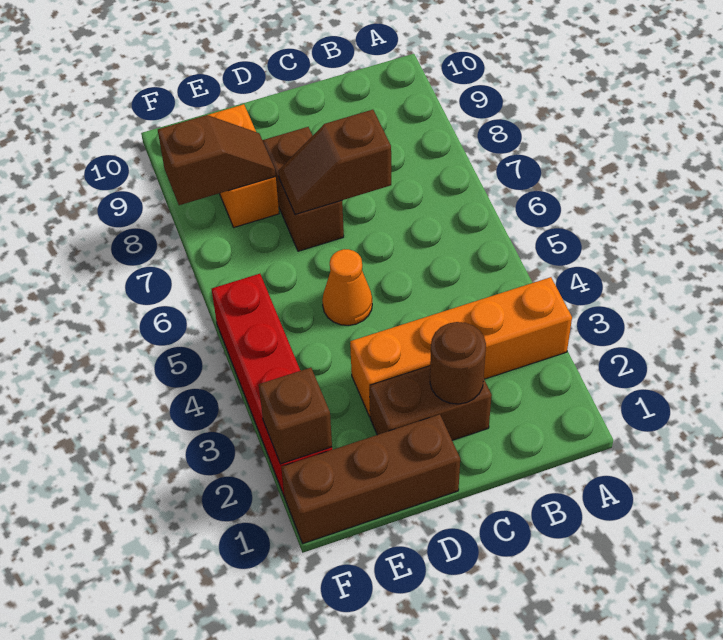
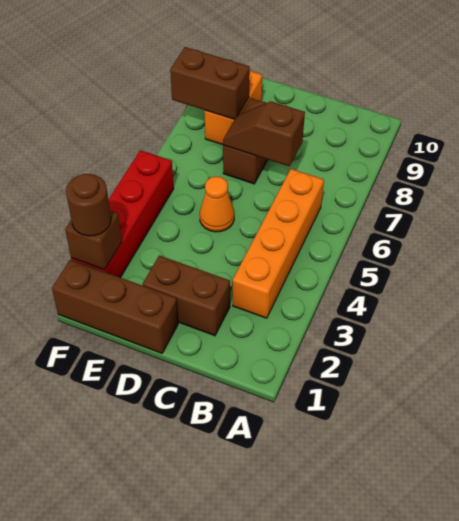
orange 1x4 brick [350,277,572,417] -> orange 1x4 brick turned to [233,169,324,318]
brown 1x1 round brick [430,322,486,404] -> brown 1x1 round brick moved to [66,174,111,236]
brown 1x2 slope [158,115,276,205] -> brown 1x2 brick [170,47,250,120]

